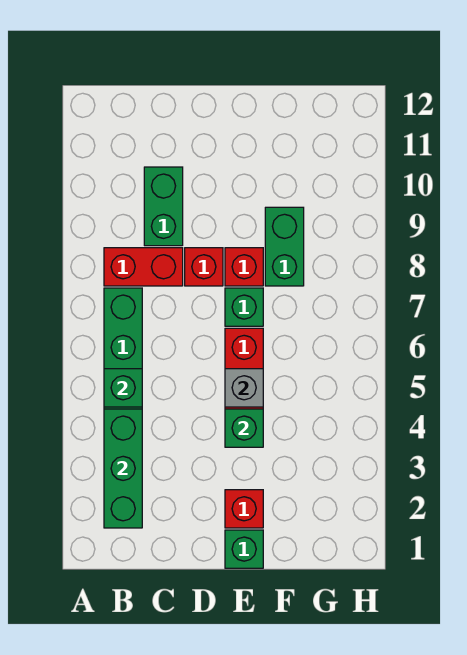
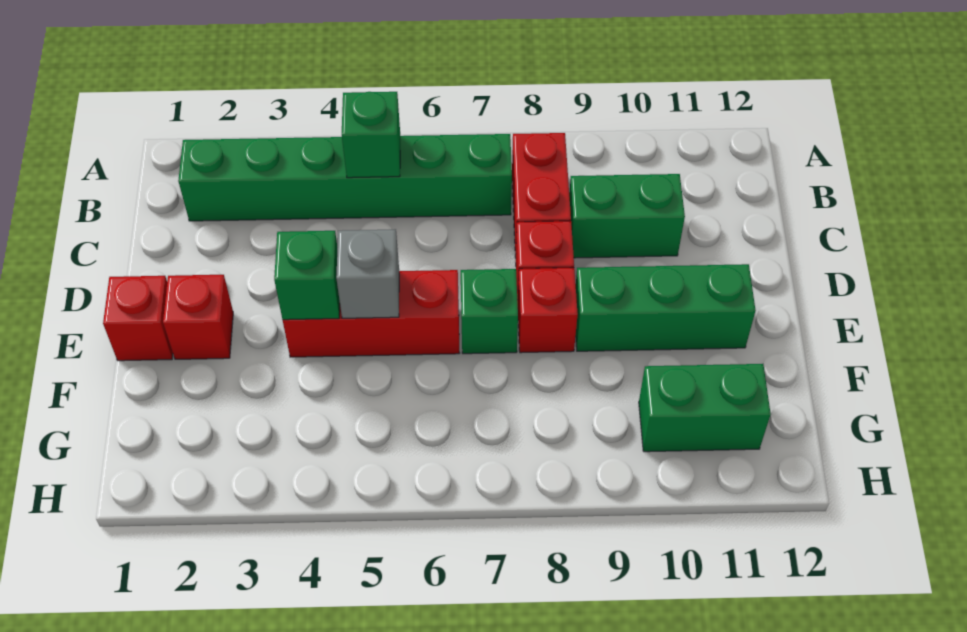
green 1x3 brick [104,409,142,528] -> green 1x3 brick moved to [576,264,756,351]
green 1x1 brick [225,530,263,568] -> red 1x1 brick [103,276,173,361]
green 1x2 brick [265,207,304,286] -> green 1x2 brick moved to [639,364,771,452]

